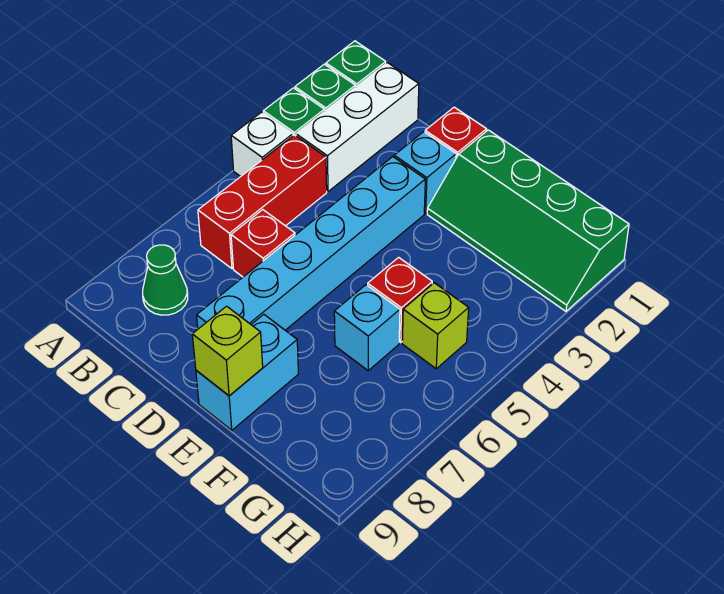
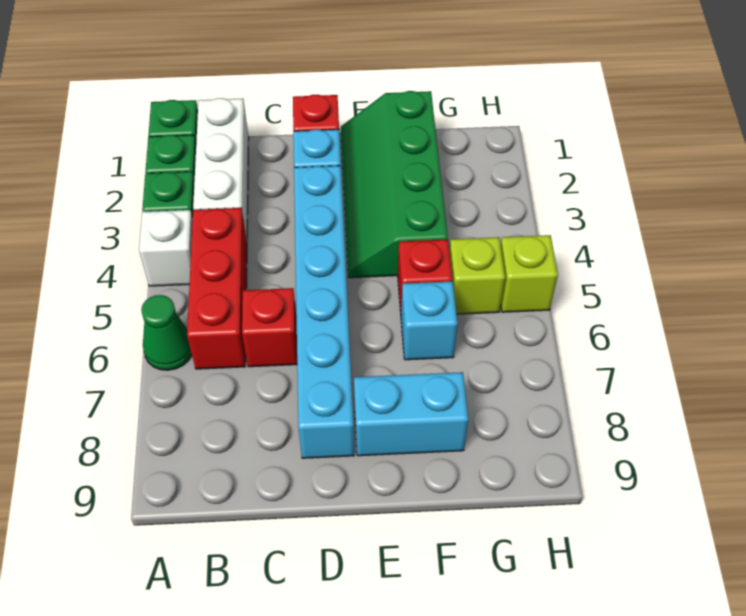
green 1x1 cone [143,245,188,315] -> green 1x1 cone moved to [141,295,192,370]
green 2x4 slope [427,130,629,311] -> green 2x4 slope turned to [341,91,448,278]
cyan 1x2 brick [196,315,298,430] -> cyan 1x2 brick turned to [354,372,468,456]
lime 1x1 brick [192,306,263,396] -> lime 1x1 brick moved to [501,235,558,312]

